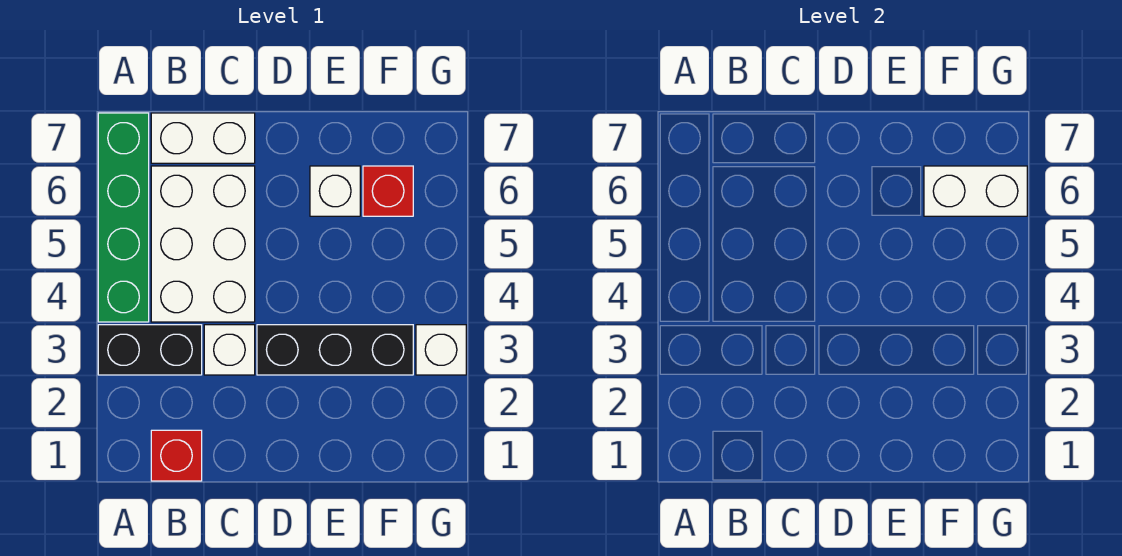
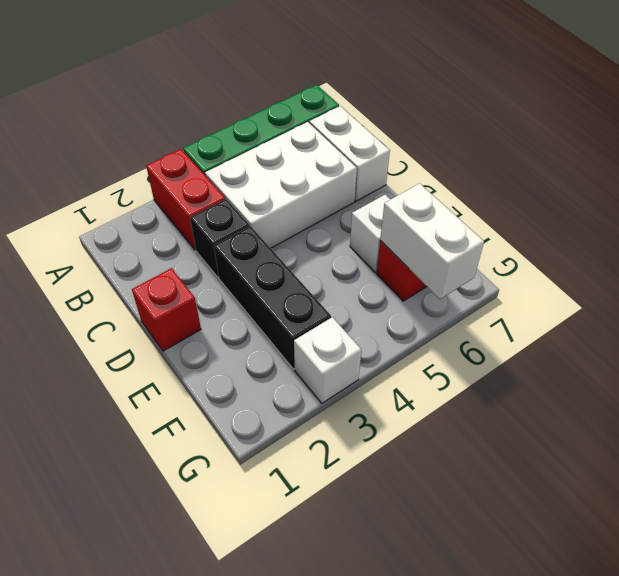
black 1x2 brick [98,325,202,375] -> red 1x2 brick [146,149,225,250]
red 1x1 brick [151,430,202,481] -> red 1x1 brick moved to [132,268,201,351]
white 1x1 brick [204,325,255,375] -> black 1x1 brick [190,199,250,277]

